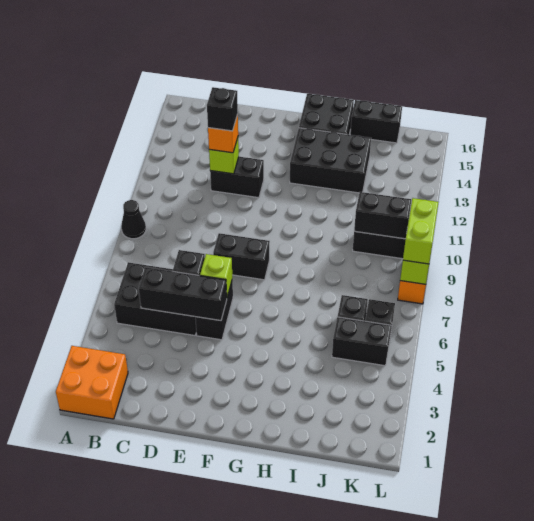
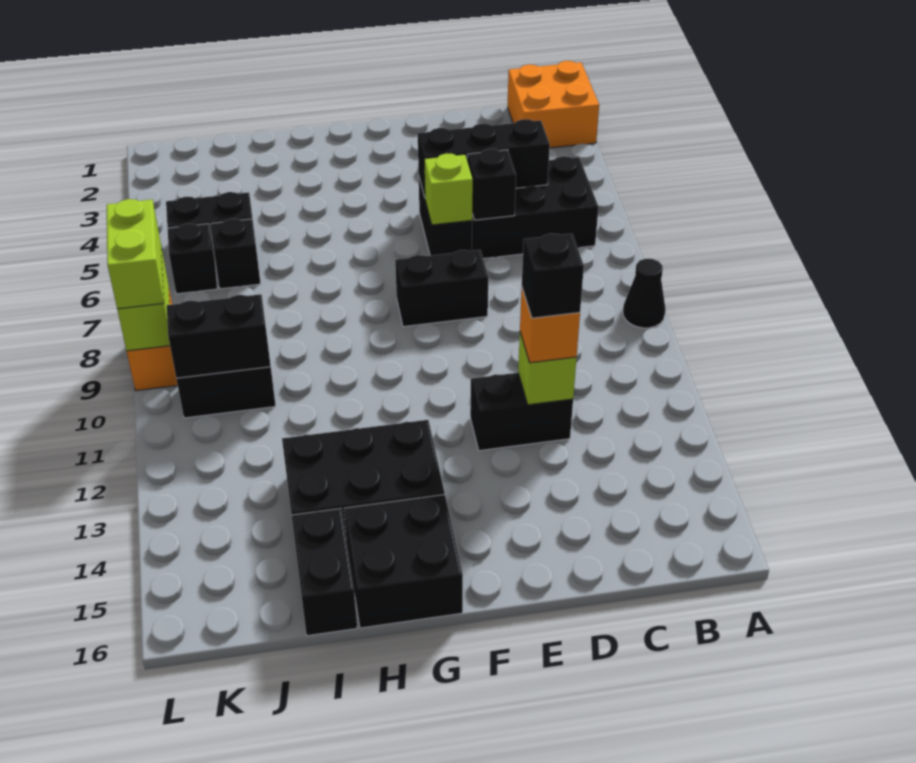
black 1x2 brick [350,100,402,143] -> black 1x2 brick turned to [292,508,357,636]

